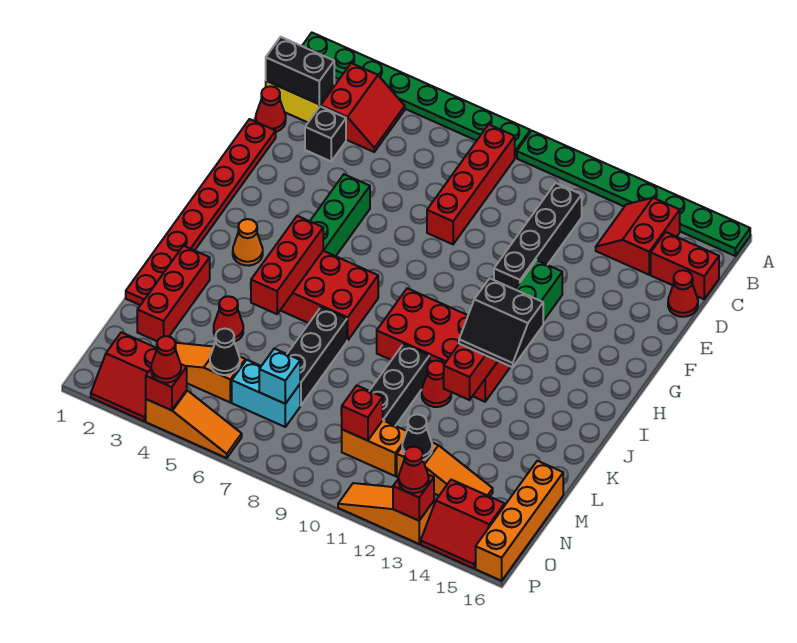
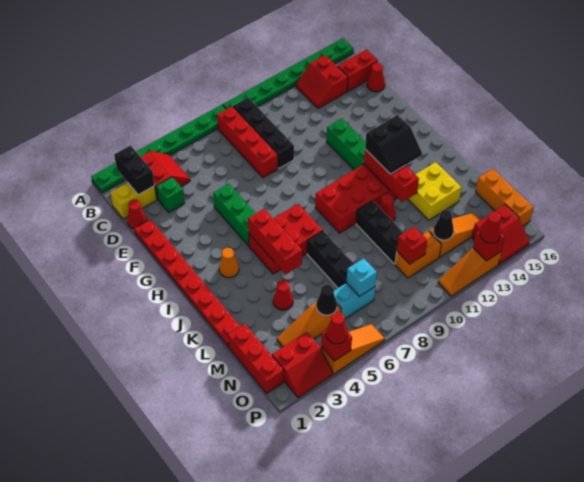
black 1x2 brick [266,37,334,104] -> black 1x2 brick turned to [114,145,155,195]
black 1x4 brick [494,183,582,289] -> black 1x4 brick moved to [233,98,294,168]
black 1x1 brick [305,106,346,161] -> green 1x1 brick [156,177,185,212]
red 1x3 brick [137,246,210,341] -> red 1x3 brick moved to [228,324,284,393]
none -> yellow 2x2 brick [408,162,462,220]
orange 1x4 brick [476,461,563,581] -> orange 1x3 brick [476,169,534,226]

